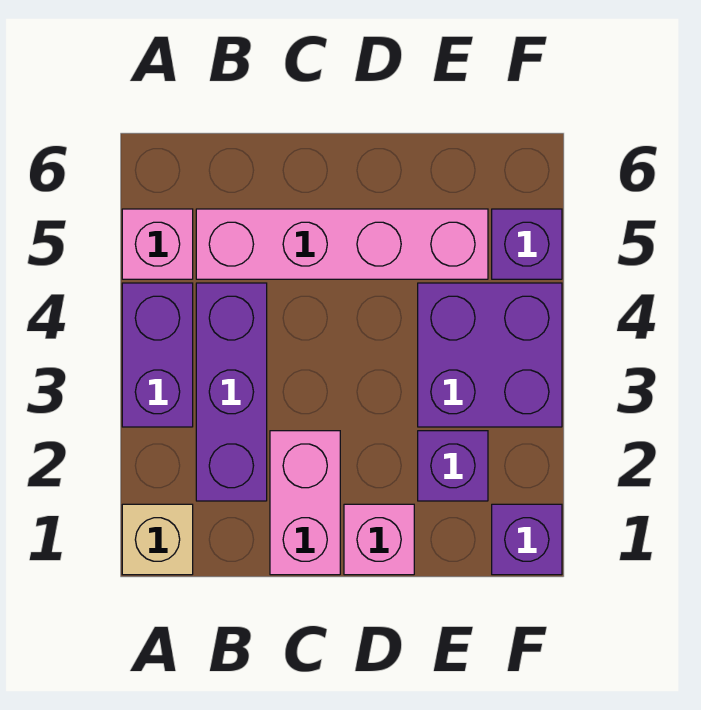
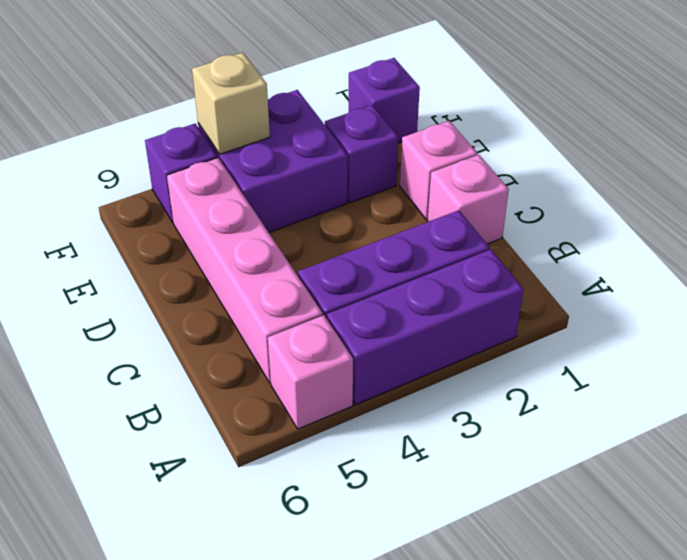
tan 1x1 brick [122,504,193,575] -> tan 1x1 brick moved to [192,53,270,154]
purple 1x2 brick [122,283,193,427] -> purple 1x3 brick [327,249,523,405]
pink 1x2 brick [270,431,340,575] -> pink 1x1 brick [428,155,509,244]

